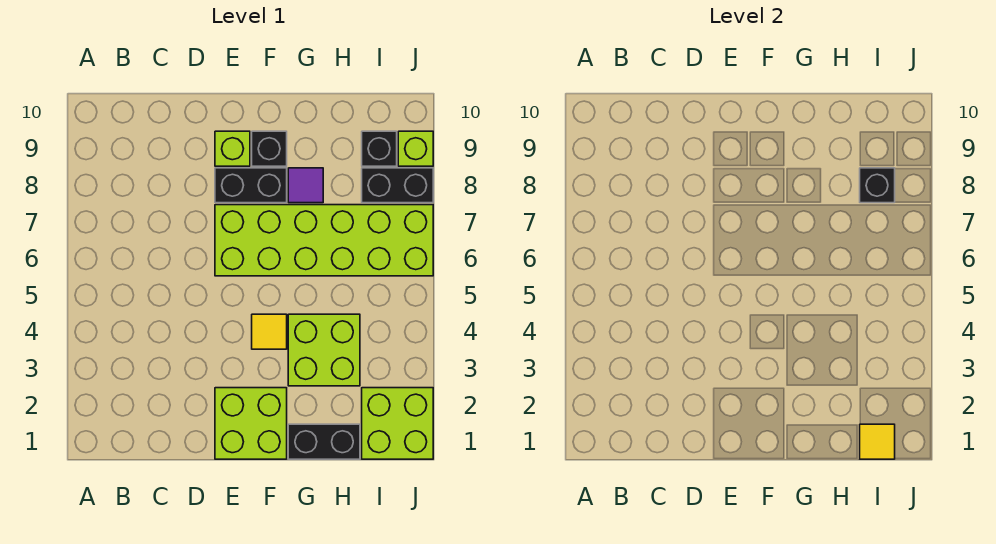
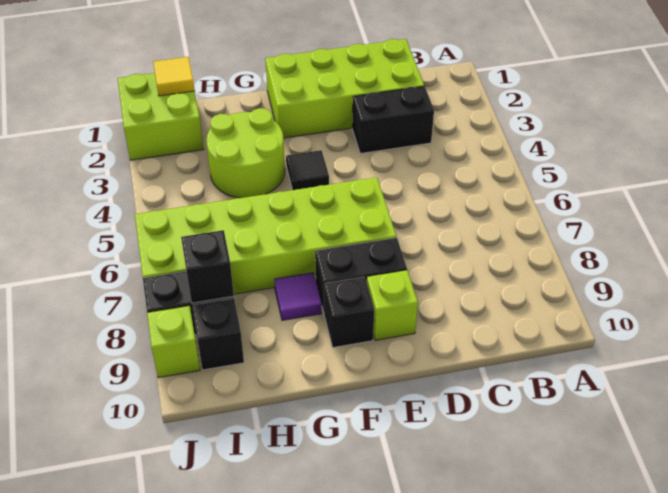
lime 2x2 brick [215,388,287,459] -> lime 2x4 brick [265,39,424,138]
yellow 1x1 tile [252,314,287,349] -> black 1x1 tile [286,150,329,190]
black 1x2 brick [288,424,360,459] -> black 1x2 brick moved to [352,86,434,154]
lime 2x2 brick [288,314,360,386] -> lime 2x2 round brick [206,108,285,198]

